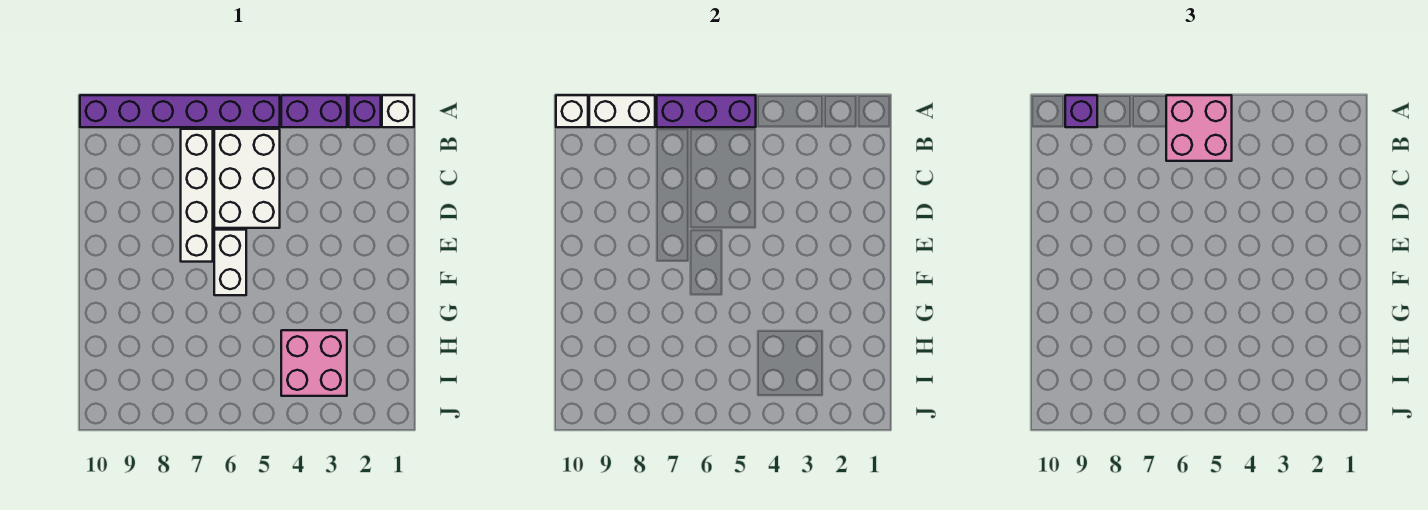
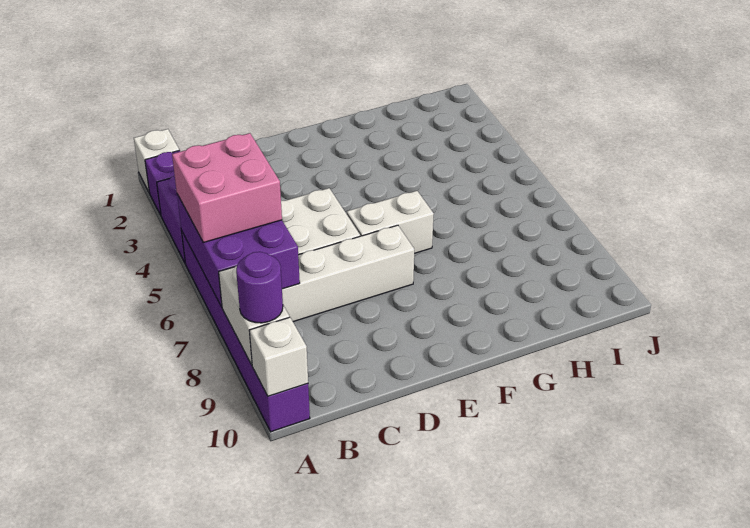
purple 1x3 brick [657,95,756,127] -> purple 2x3 brick [177,194,300,307]
purple 1x1 brick [1065,95,1097,127] -> purple 1x1 round brick [236,252,283,323]
pink 2x2 brick [281,330,347,396] -> none

